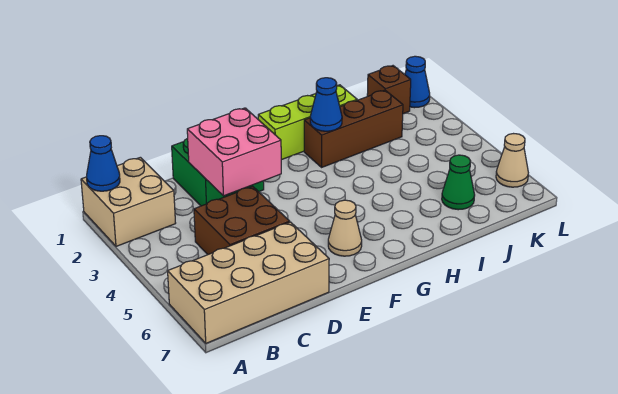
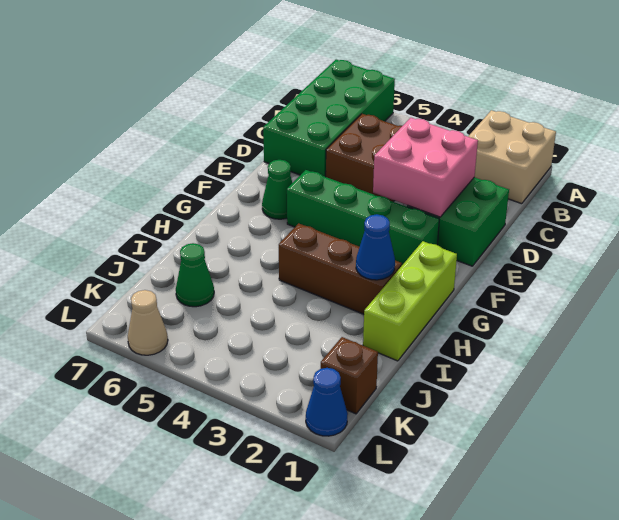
blue 1x1 cone [87,136,120,191] -> none
tan 2x4 brick [168,222,329,343] -> green 2x4 brick [263,60,395,177]
none -> green 1x4 brick [287,170,439,265]
tan 1x1 cone [328,200,362,256] -> green 1x1 cone [262,160,292,219]
brown 1x3 brick [304,90,403,167] -> brown 1x3 brick turned to [279,223,402,314]

